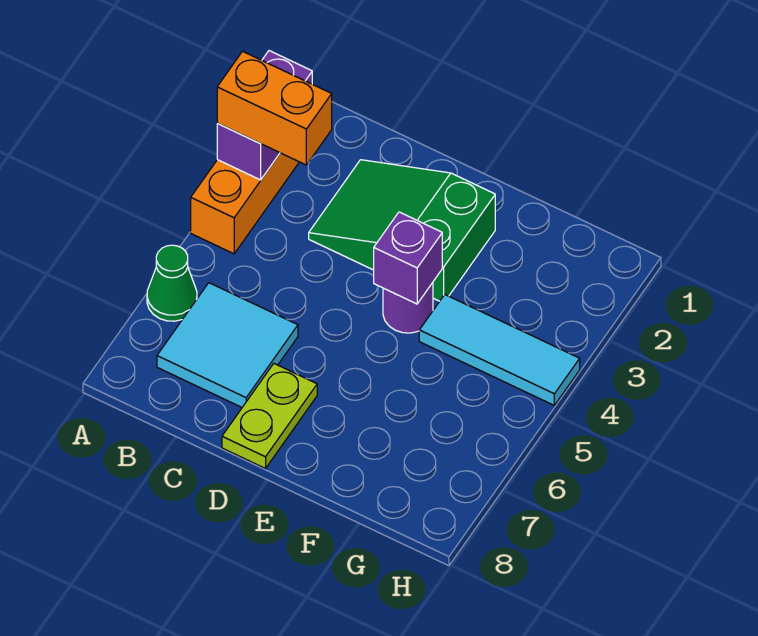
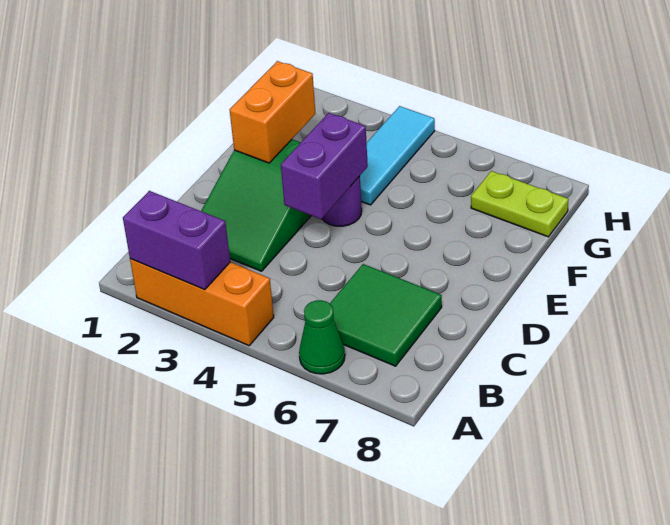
orange 1x2 brick [217,51,332,165] -> orange 1x2 brick moved to [230,61,315,163]
cyan 2x2 tile [157,283,298,407] -> green 2x2 tile [330,264,442,366]
lime 1x2 plate [222,364,317,469] -> lime 1x2 plate moved to [471,171,568,237]
purple 1x1 brick [374,212,442,304] -> purple 1x2 brick [281,113,368,219]

